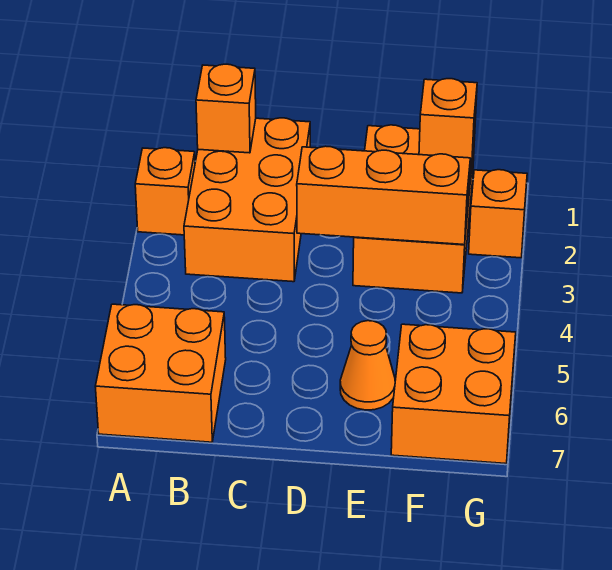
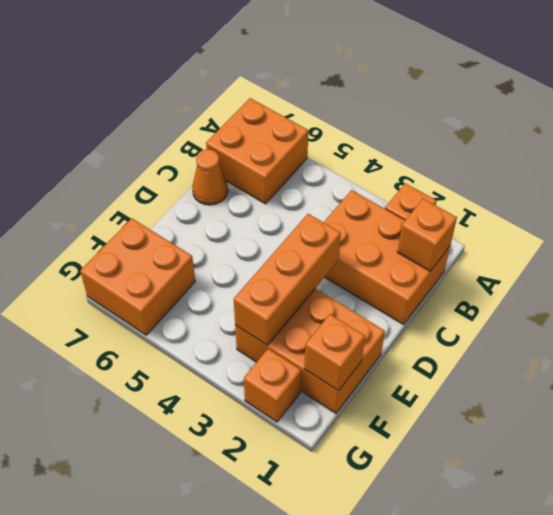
orange 1x1 cone [340,321,395,410] -> orange 1x1 cone moved to [192,149,228,205]

